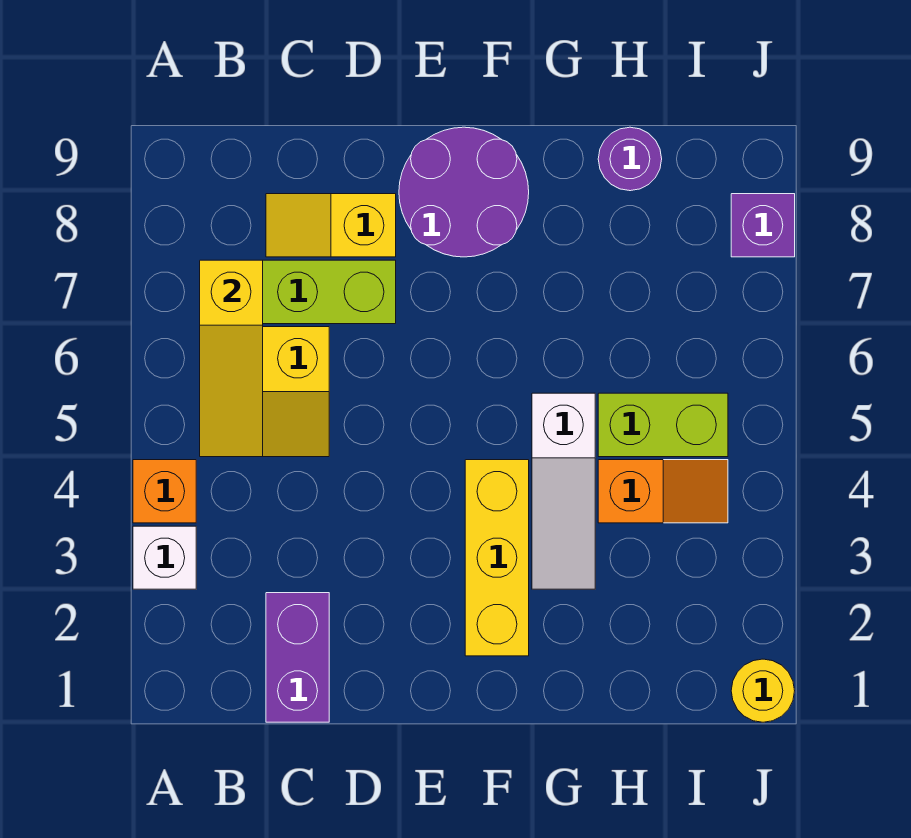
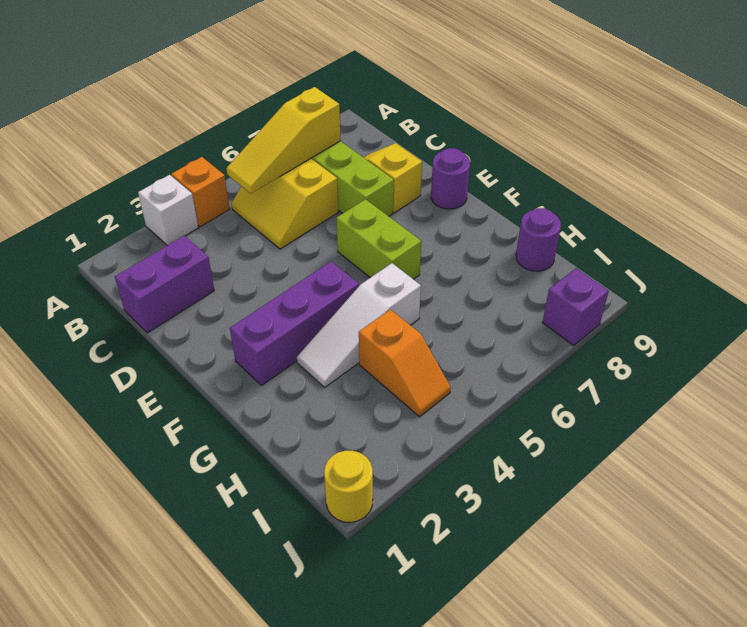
purple 2x2 round brick [399,127,529,257] -> purple 1x1 round brick [431,148,470,209]
yellow 1x3 brick [465,460,529,656] -> purple 1x3 brick [230,262,359,386]
lime 1x2 brick [598,393,728,457] -> lime 1x2 brick moved to [336,199,421,279]

